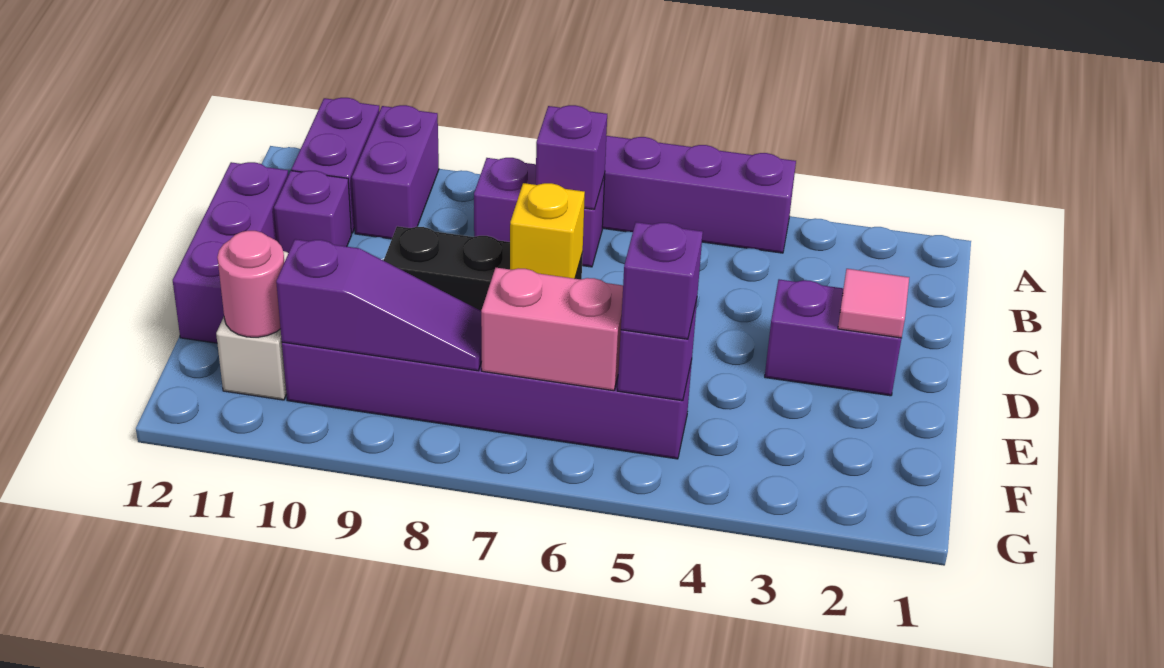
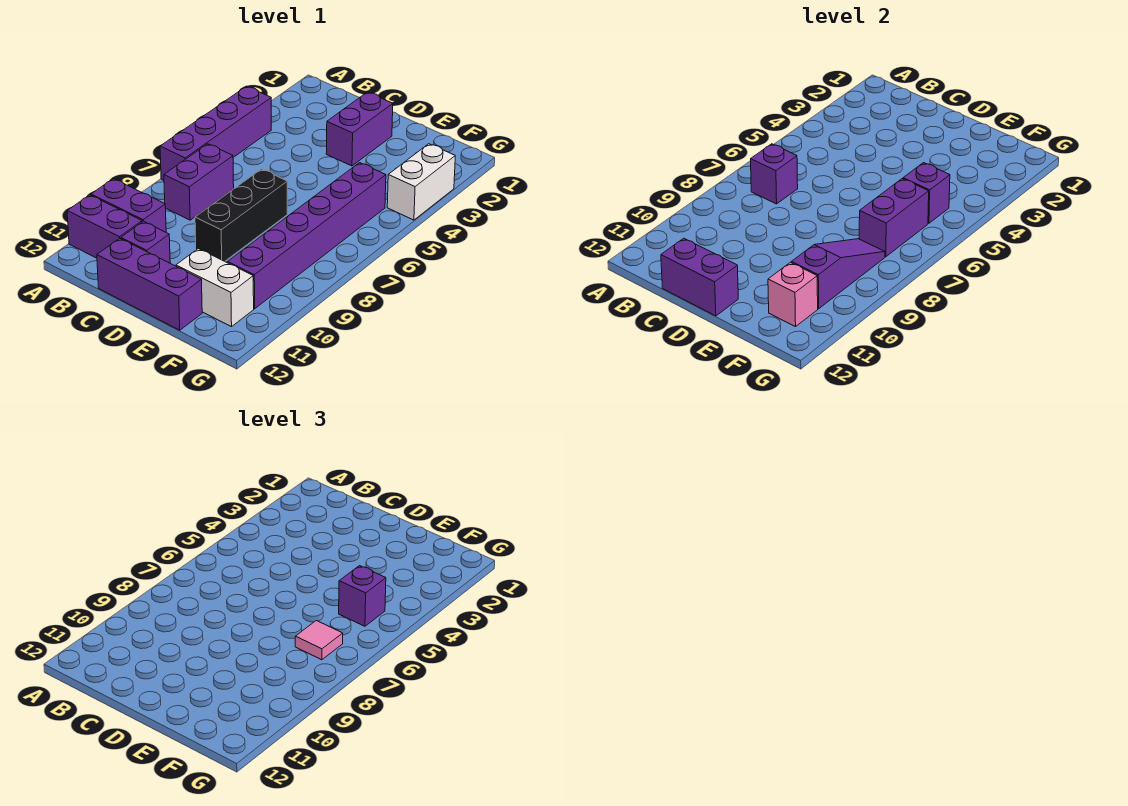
none -> purple 1x2 brick [661,238,738,316]
pink 1x1 tile [838,269,909,338] -> pink 1x1 tile moved to [295,621,343,660]
yellow 1x1 brick [510,183,585,279] -> none
pink 1x2 brick [481,268,623,391] -> purple 1x2 brick [859,179,929,257]
pink 1x1 round brick [217,231,284,337] -> pink 1x1 brick [768,262,818,327]
none -> white 1x2 brick [387,144,455,220]

